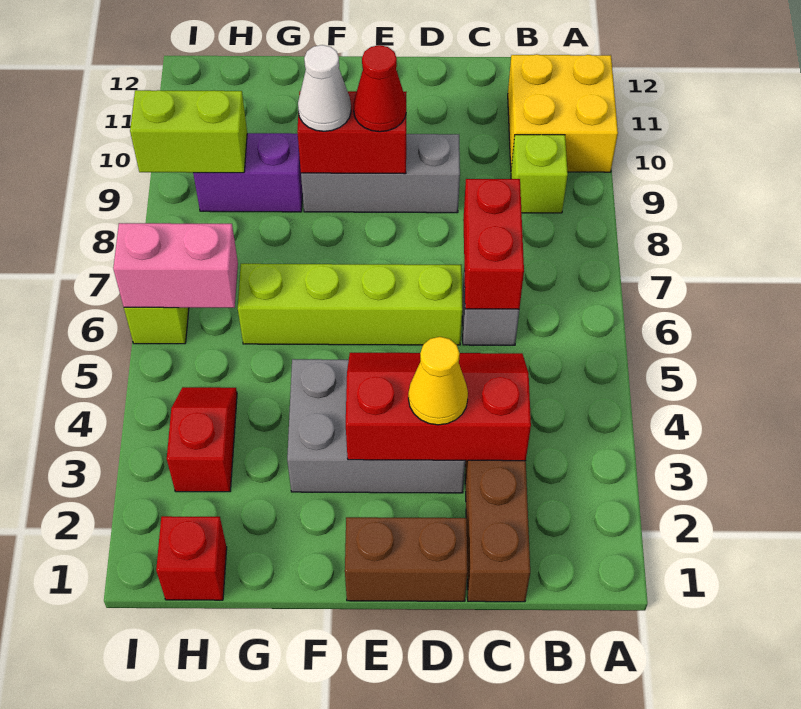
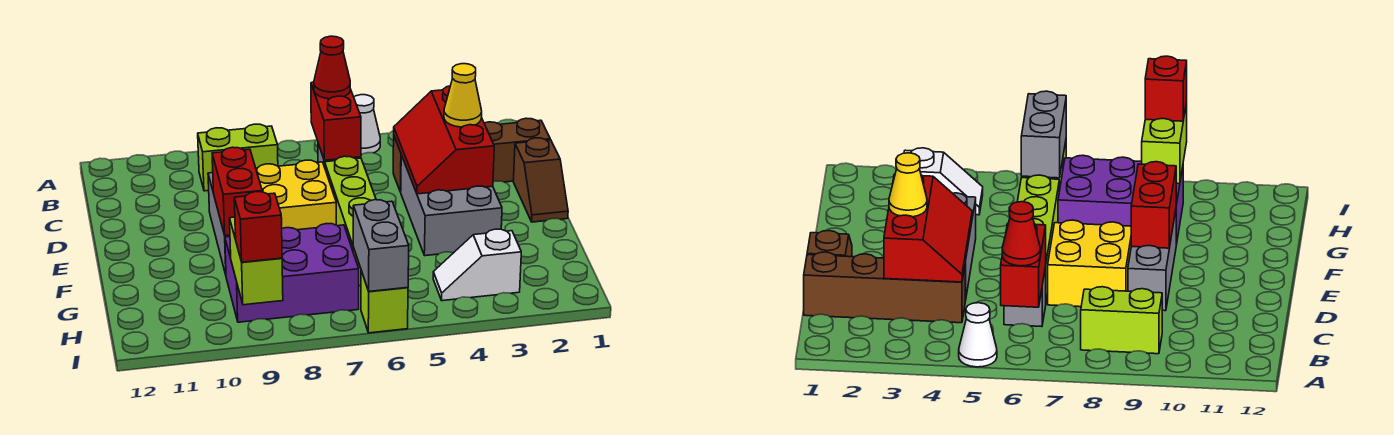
yellow 2x2 brick [508,54,618,172] -> yellow 2x2 brick moved to [256,160,336,230]
lime 1x1 brick [511,135,568,213] -> lime 1x2 brick [198,124,278,191]
red 1x2 brick [463,179,524,309] -> red 1x2 brick turned to [311,82,361,160]
brown 1x2 brick [345,517,468,601] -> brown 1x2 slope [513,138,568,222]
red 1x1 cone [354,45,406,132] -> red 1x1 cone moved to [314,36,350,99]
white 1x1 cone [298,45,351,131] -> white 1x1 cone moved to [354,95,380,155]
purple 1x2 brick [193,133,303,212] -> purple 2x3 brick [225,224,359,322]
red 1x1 brick [156,516,227,600] -> red 1x1 brick moved to [234,192,282,262]
red 1x2 slope [167,387,237,492] -> white 1x2 slope [433,229,521,301]
pink 1x2 brick [113,223,238,308] -> grey 1x2 brick [353,200,409,291]

